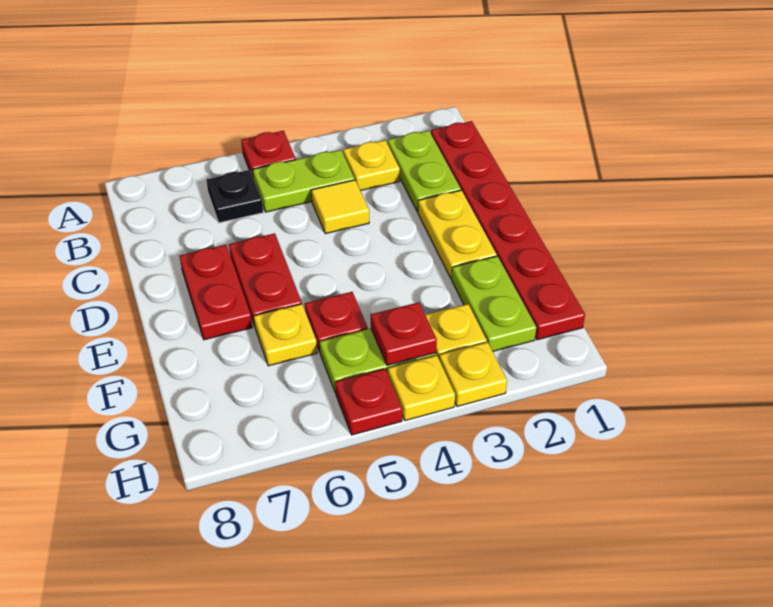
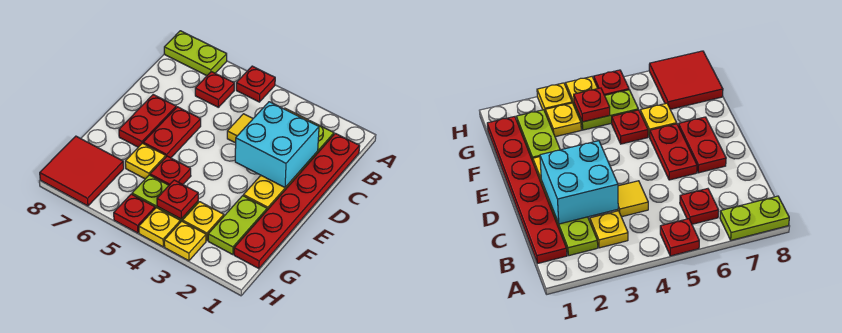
lime 1x2 plate [253,150,355,212] -> lime 1x2 plate moved to [164,31,227,76]
black 1x1 plate [206,170,263,223] -> red 1x1 plate [195,72,234,107]
none -> cyan 2x2 brick [235,102,319,187]
none -> red 2x2 tile [40,136,124,206]

